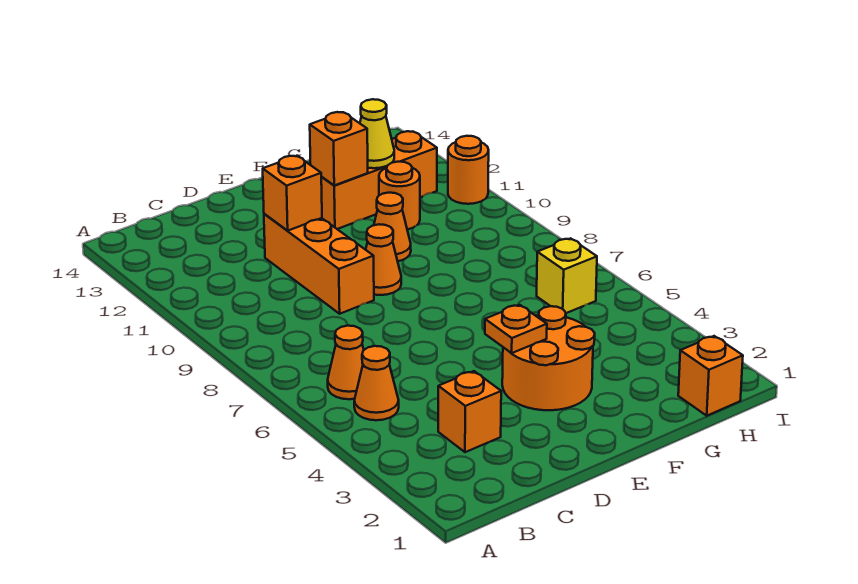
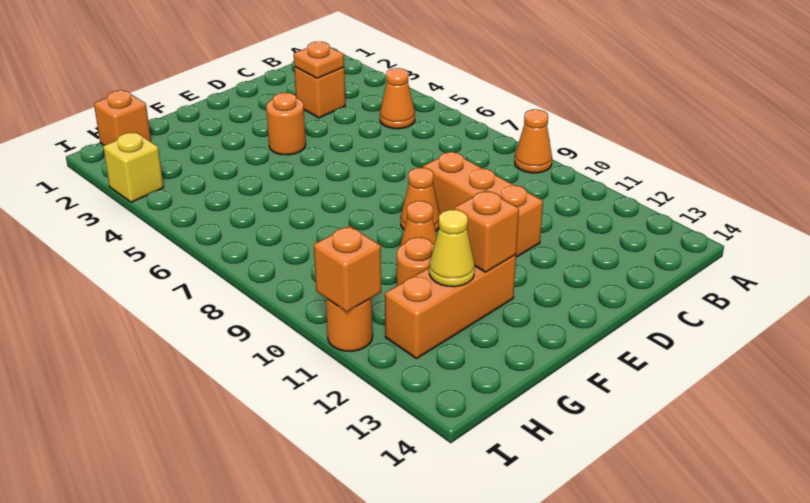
orange 1x1 cone [328,326,364,399] -> orange 1x1 cone moved to [515,109,552,173]
orange 1x1 brick [263,156,322,231] -> orange 1x1 brick moved to [314,226,381,312]
orange 2x2 round brick [502,306,595,410] -> orange 1x1 round brick [266,93,306,155]
orange 1x1 plate [485,305,547,353] -> orange 1x1 plate moved to [294,42,344,78]
yellow 1x1 brick [537,238,597,313] -> yellow 1x1 brick moved to [103,133,164,202]

